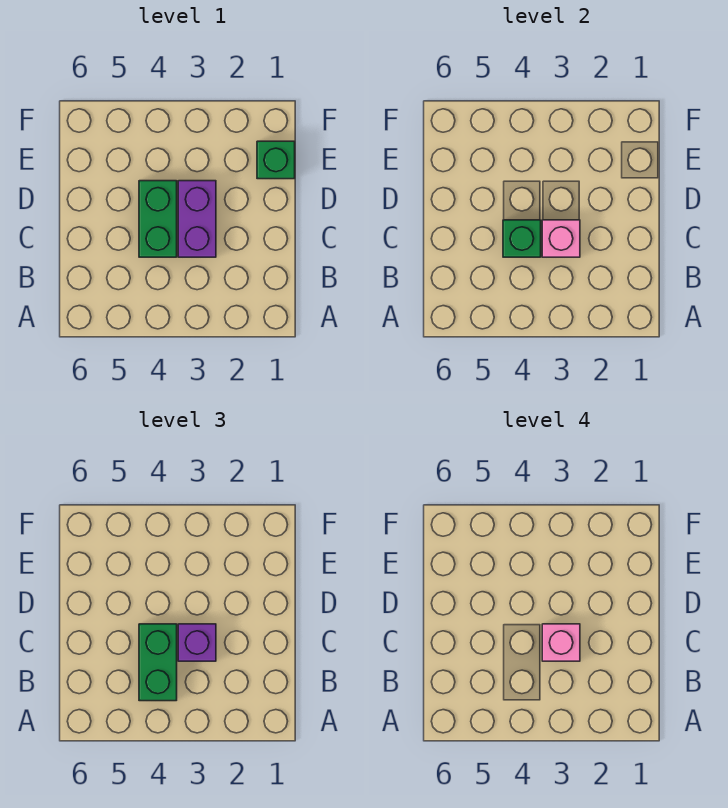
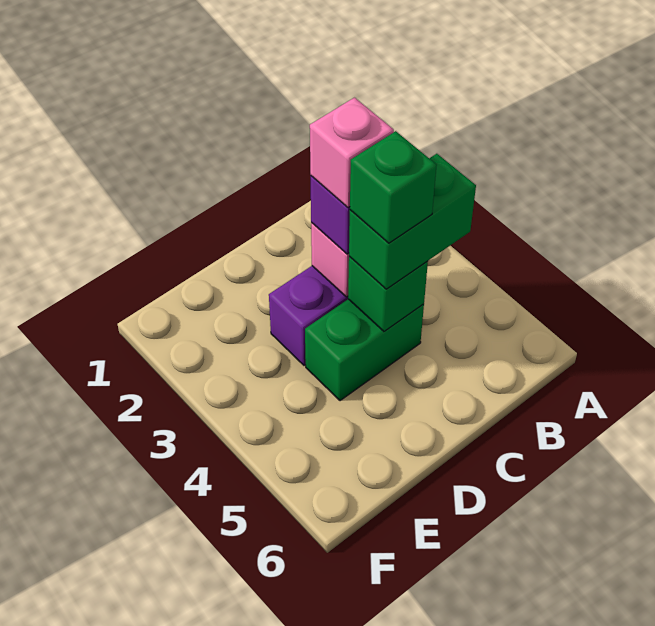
green 1x1 brick [257,141,295,179] -> green 1x1 brick moved to [350,131,437,243]

